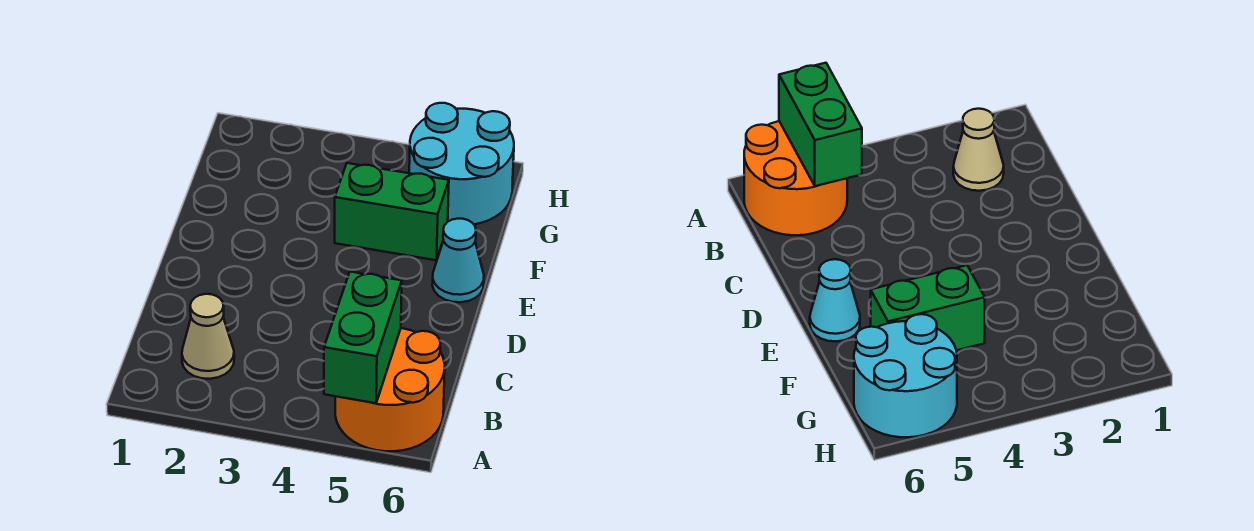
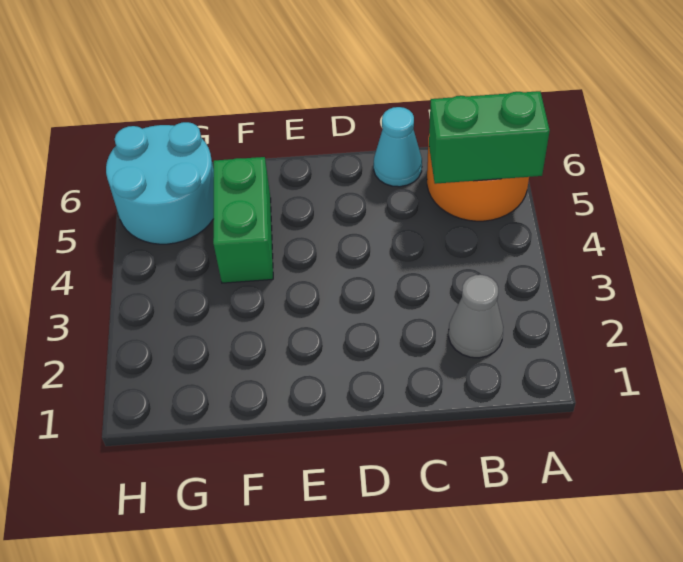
tan 1x1 cone [182,294,234,379] -> grey 1x1 cone [448,275,503,358]
cyan 1x1 cone [432,219,484,302] -> cyan 1x1 cone moved to [374,107,422,187]

